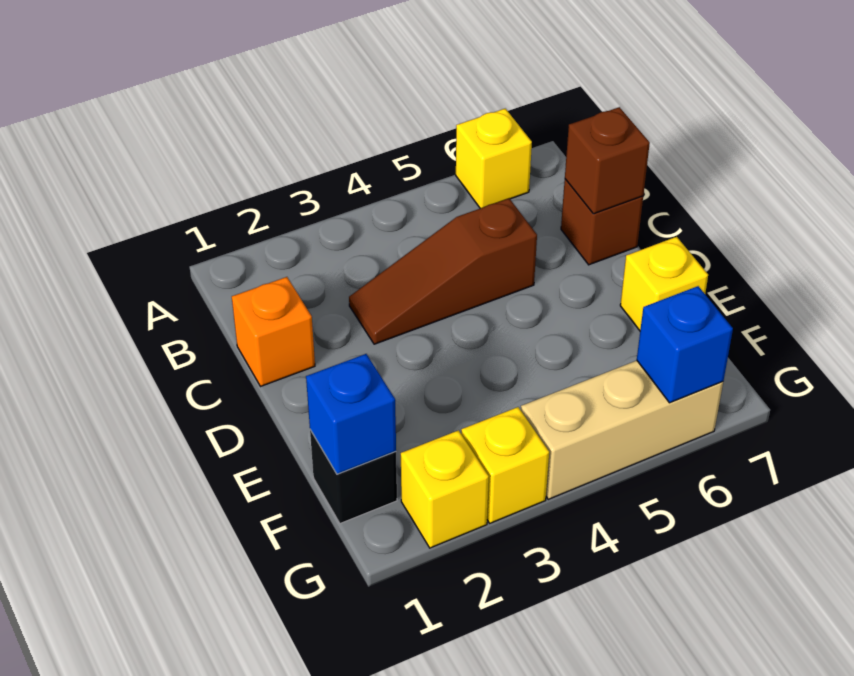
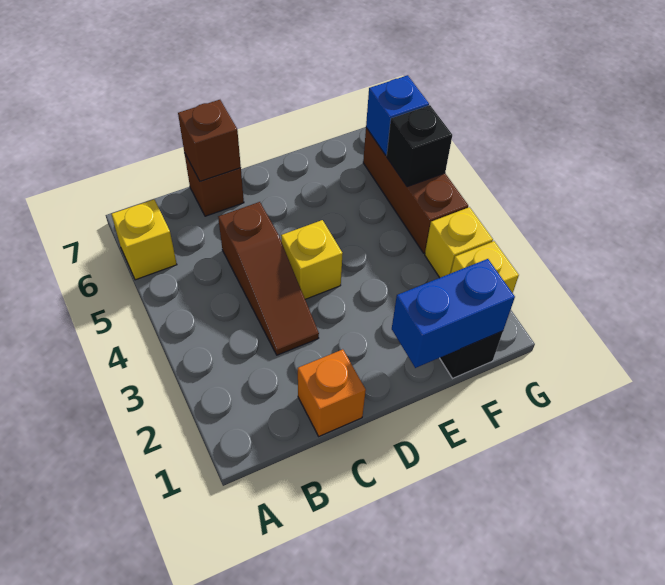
yellow 1x1 brick [620,237,708,331] -> yellow 1x1 brick moved to [281,220,343,299]
blue 1x1 brick [306,354,396,474] -> blue 1x2 brick [392,259,515,368]
tan 1x3 brick [521,361,723,499] -> brown 1x3 brick [363,128,468,253]
none -> black 1x1 brick [387,105,452,187]

